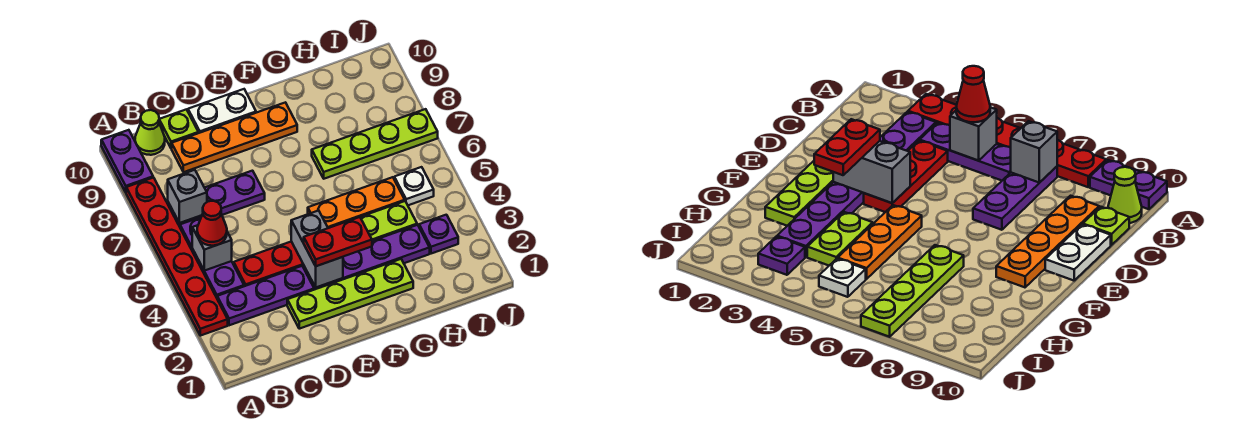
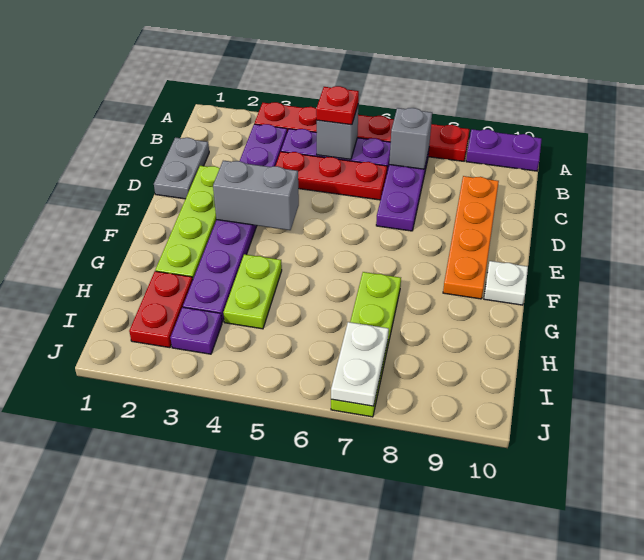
red 1x1 cone [197,201,227,246] -> red 1x1 plate [316,86,359,125]
lime 1x1 cone [135,110,165,155] -> none
none -> grey 1x2 plate [154,137,209,199]
red 1x3 plate [234,241,304,286] -> red 1x3 plate turned to [276,152,387,200]
lime 1x1 plate [159,109,198,148] -> none
white 1x2 plate [188,89,256,133] -> white 1x2 plate moved to [331,322,389,406]
red 1x2 plate [304,217,372,266] -> red 1x2 plate moved to [129,271,193,348]
orange 1x3 plate [308,177,405,228] -> none
white 1x1 plate [394,167,434,205] -> white 1x1 plate moved to [484,261,528,305]

